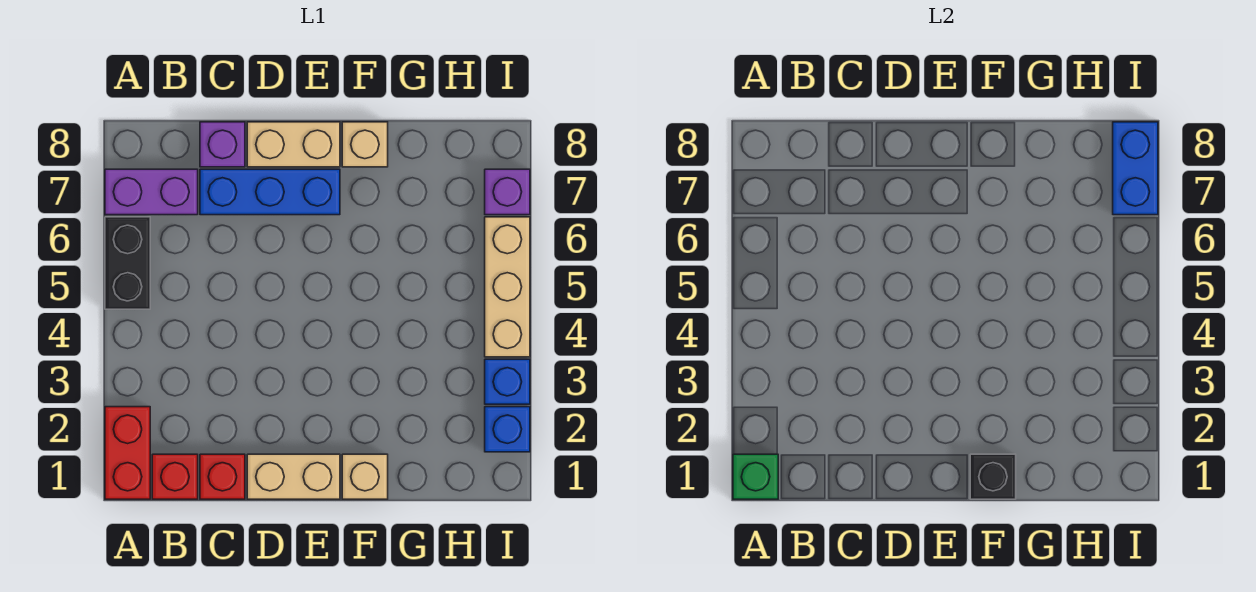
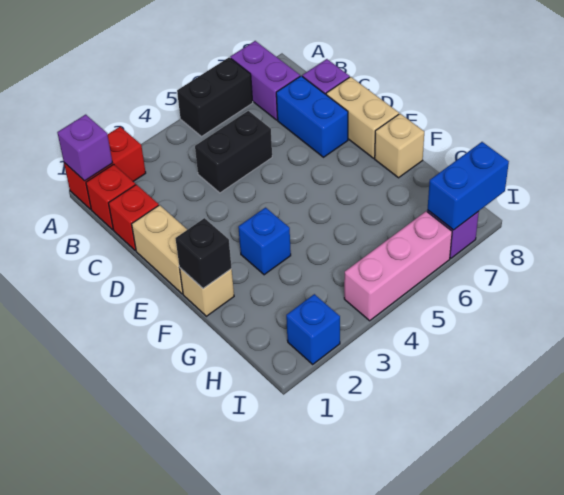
green 1x1 brick [733,454,778,499] -> purple 1x1 brick [57,115,112,181]
none -> black 1x2 brick [195,111,272,193]
blue 1x3 brick [200,169,340,215] -> blue 1x2 brick [276,76,348,157]
blue 1x1 brick [485,359,530,404] -> blue 1x1 brick moved to [238,208,291,275]
tan 1x3 brick [485,217,530,357] -> pink 1x3 brick [344,211,452,321]

